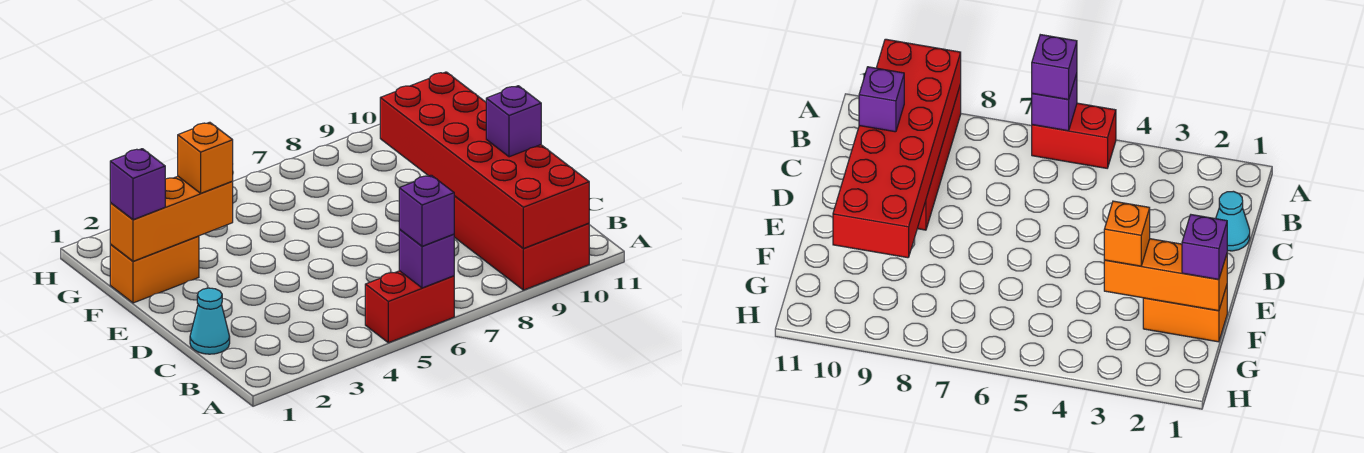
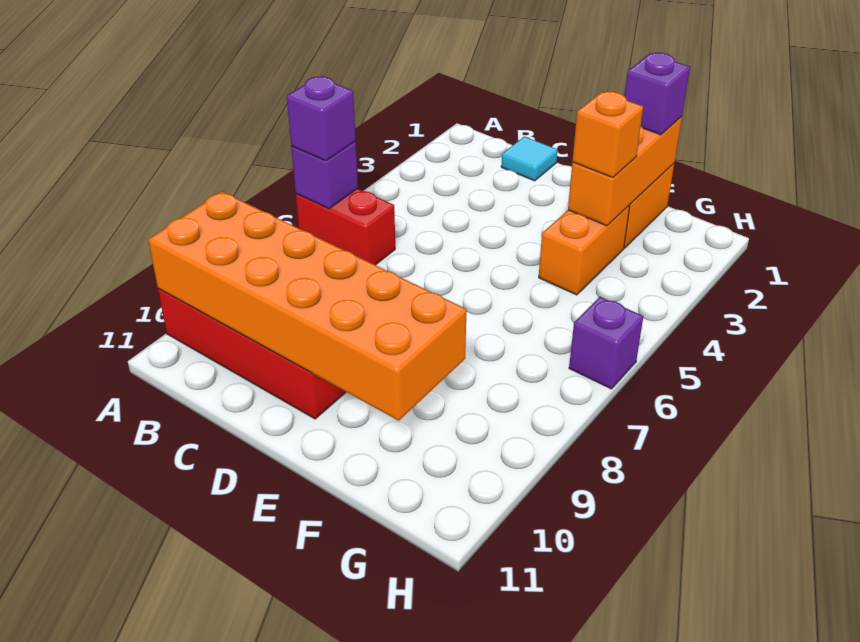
red 1x2 brick [365,271,454,343] -> red 1x2 brick turned to [296,189,395,265]
red 2x6 brick [380,72,589,248] -> orange 2x6 brick [148,192,467,421]
cyan 1x1 cone [190,288,230,354] -> cyan 1x1 tile [501,137,557,181]
purple 1x1 brick [486,86,541,157] -> purple 1x1 brick moved to [569,297,643,389]
none -> orange 1x2 brick [539,205,630,295]

